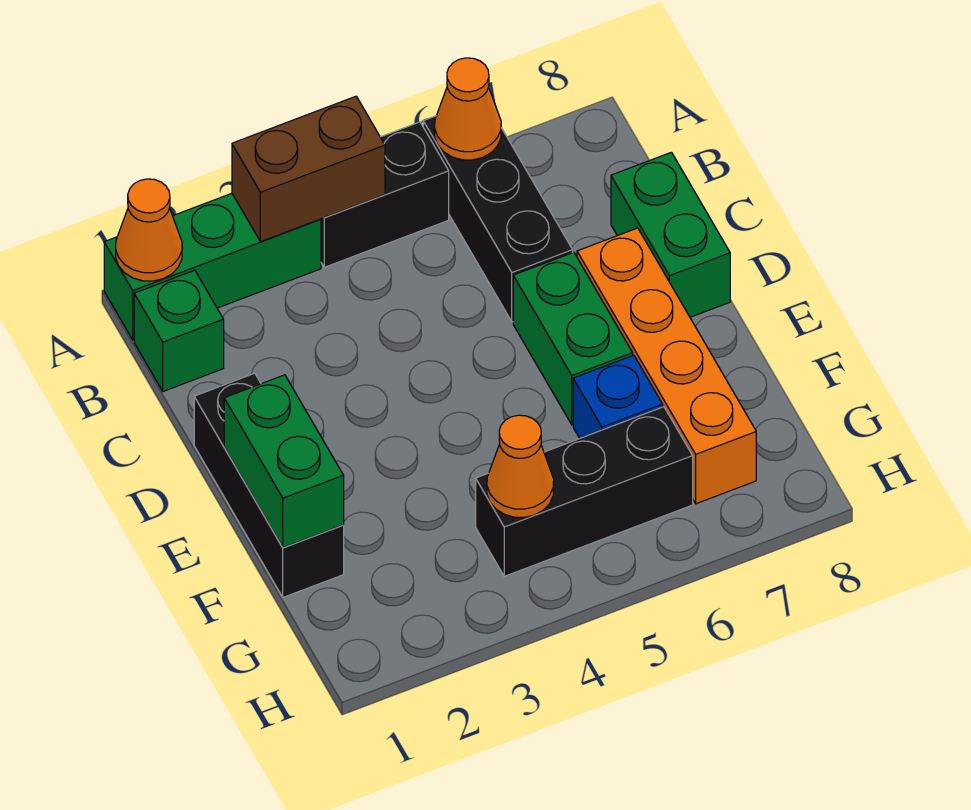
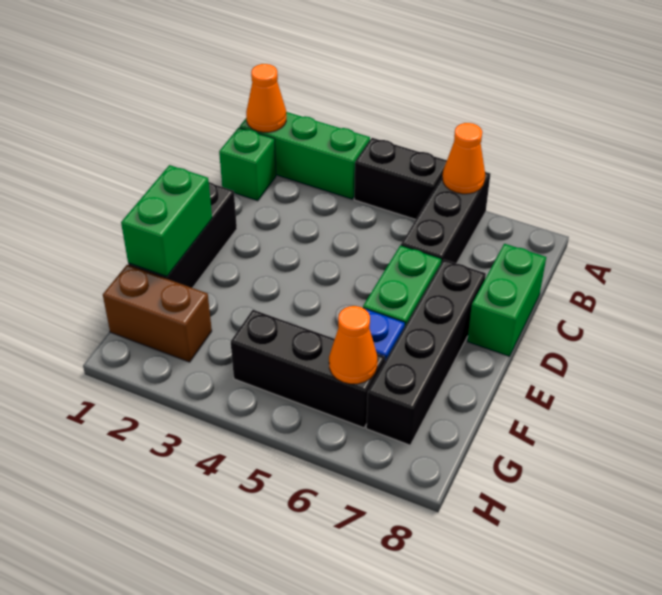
brown 1x2 brick [232,96,385,242] -> brown 1x2 brick moved to [103,265,212,362]
orange 1x4 brick [577,228,756,504] -> black 1x4 brick [366,260,486,445]
orange 1x1 cone [487,415,554,517] -> orange 1x1 cone moved to [329,306,378,384]

